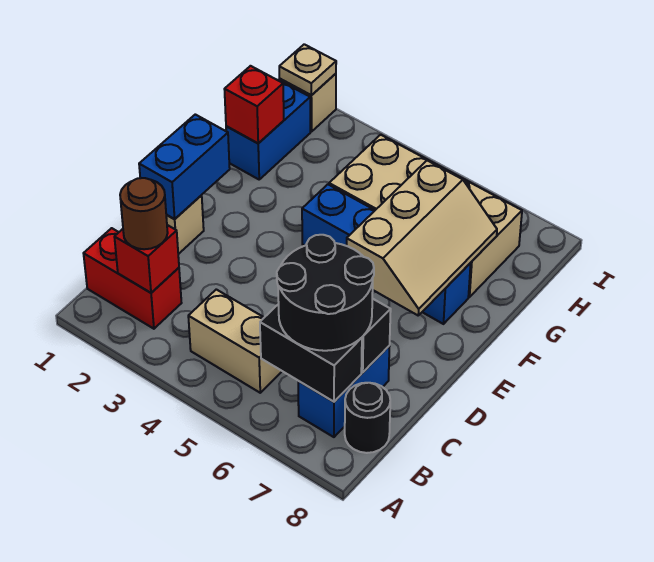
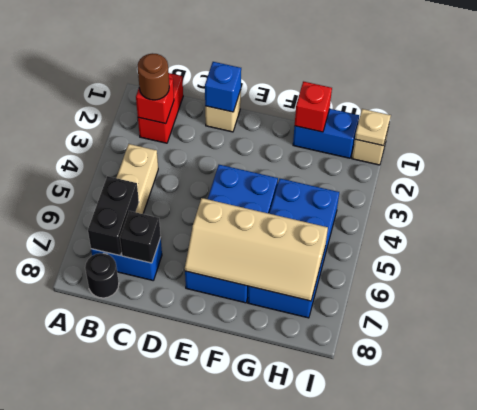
black 2x2 round brick [277,235,374,351] -> none
blue 1x2 brick [139,114,230,219] -> blue 1x1 brick [205,62,241,112]
tan 2x3 slope [346,161,497,315] -> tan 2x4 slope [185,198,328,301]
blue 1x4 brick [302,184,471,324] -> blue 2x4 brick [185,165,278,303]
tan 2x4 brick [329,135,522,297] -> blue 2x4 brick [248,179,339,318]

